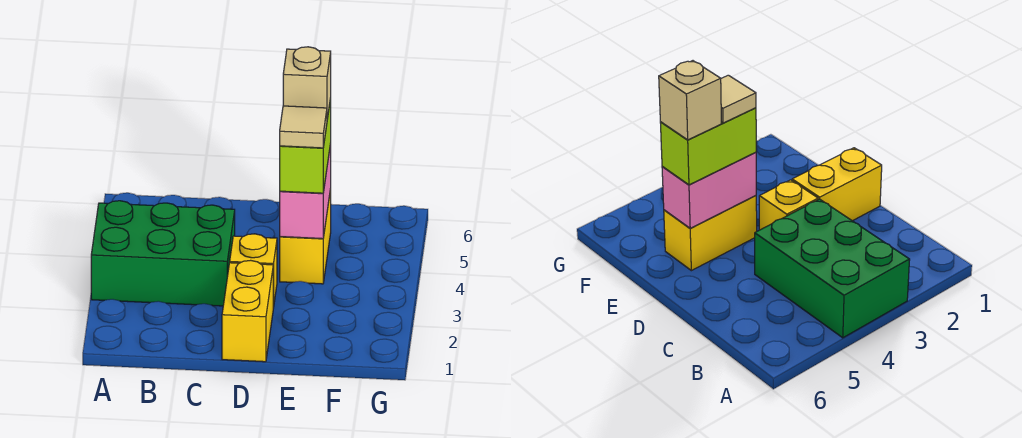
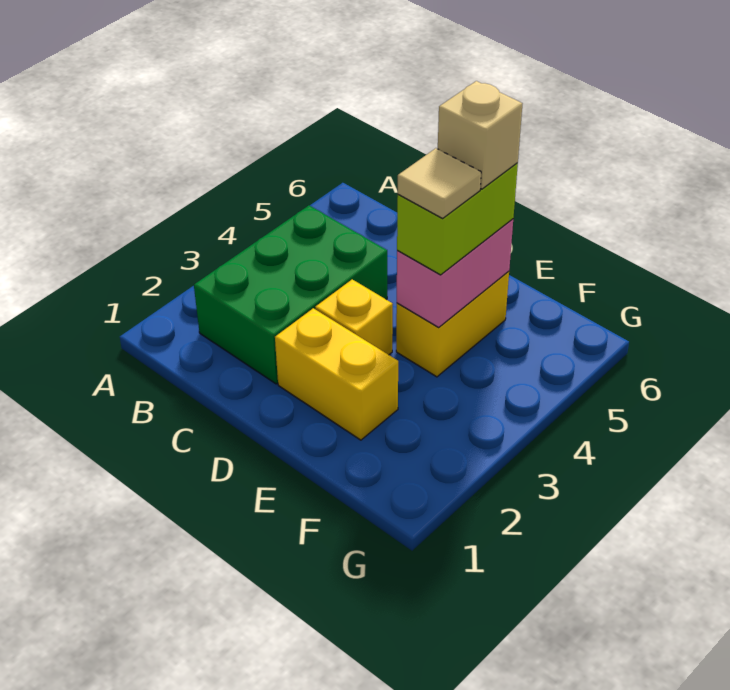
green 2x3 brick [91,201,235,306] -> green 2x3 brick turned to [194,205,387,384]
yellow 1x2 brick [222,260,273,362] -> yellow 1x2 brick turned to [275,308,398,440]

